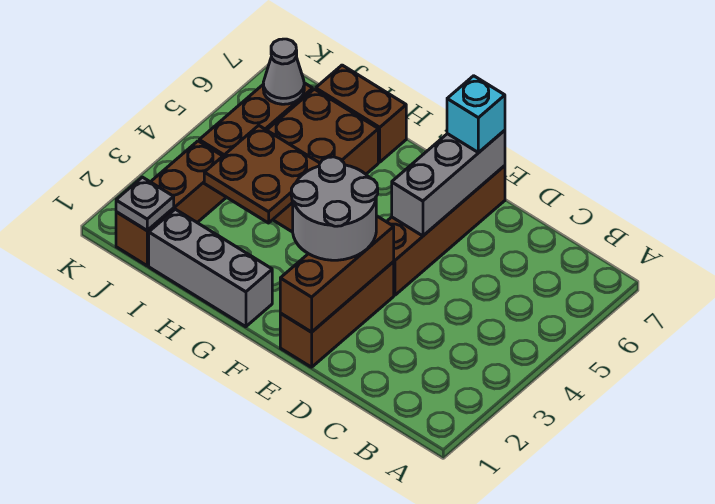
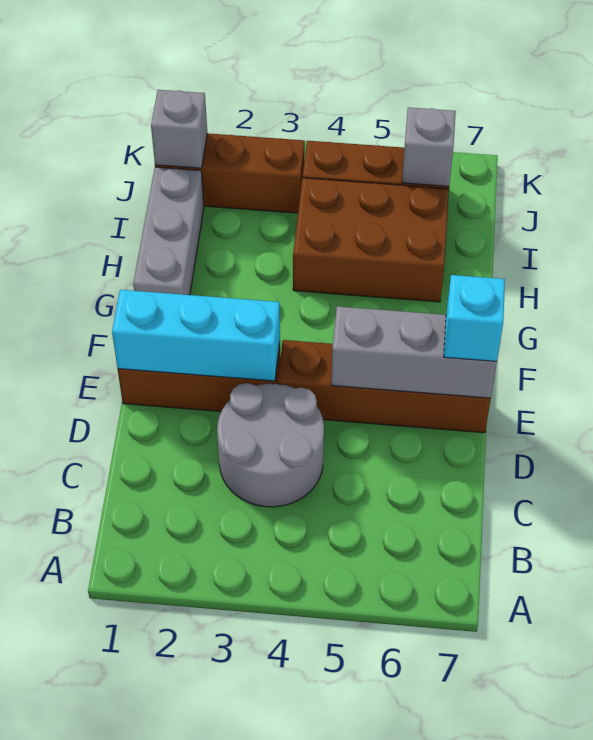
brown 1x3 brick [280,216,394,332] -> cyan 1x3 brick [112,290,280,381]
grey 2x2 round brick [291,157,378,260] -> grey 2x2 round brick moved to [217,383,324,507]
brown 2x2 plate [204,125,320,223] -> none
brown 1x2 brick [316,65,406,162] -> none
grey 1x1 plate [116,177,174,230] -> grey 1x1 brick [151,90,207,168]
grey 1x1 cone [263,39,304,104] -> grey 1x1 brick [402,107,456,186]

